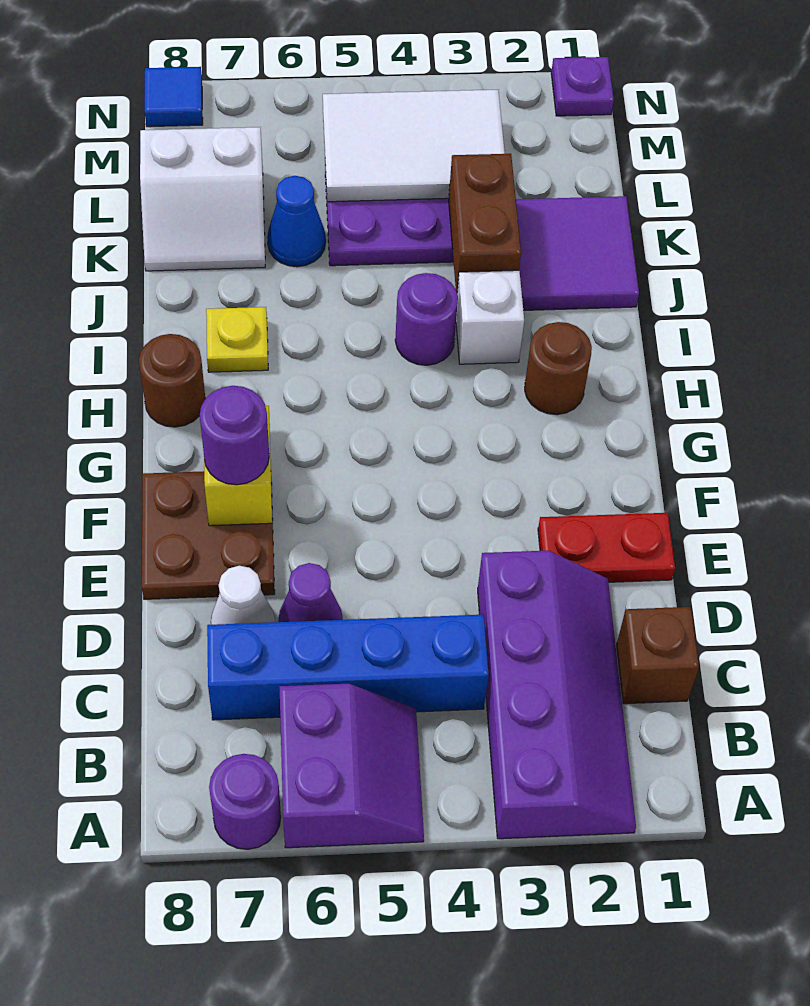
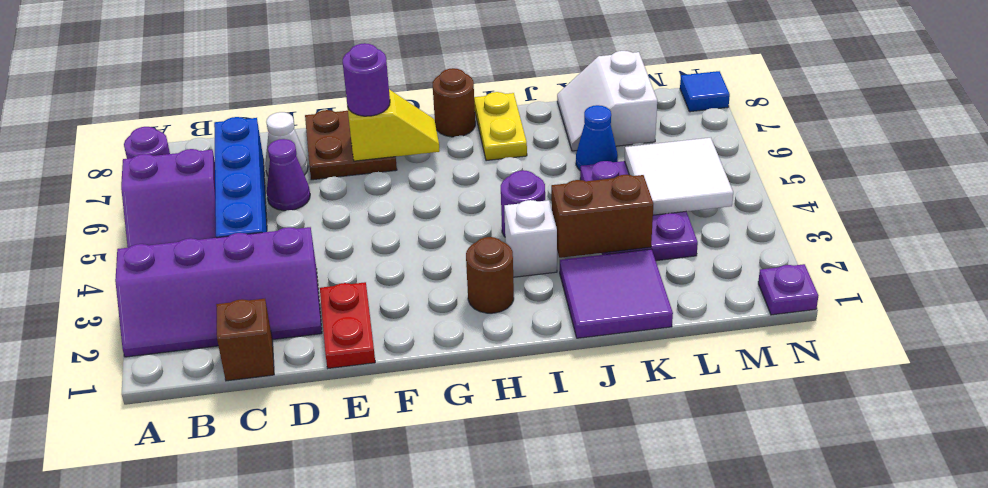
yellow 1x1 plate [206,307,268,372] -> yellow 1x2 plate [474,92,527,161]
white 2x3 tile [323,90,505,202] -> white 2x2 tile [625,138,733,215]

